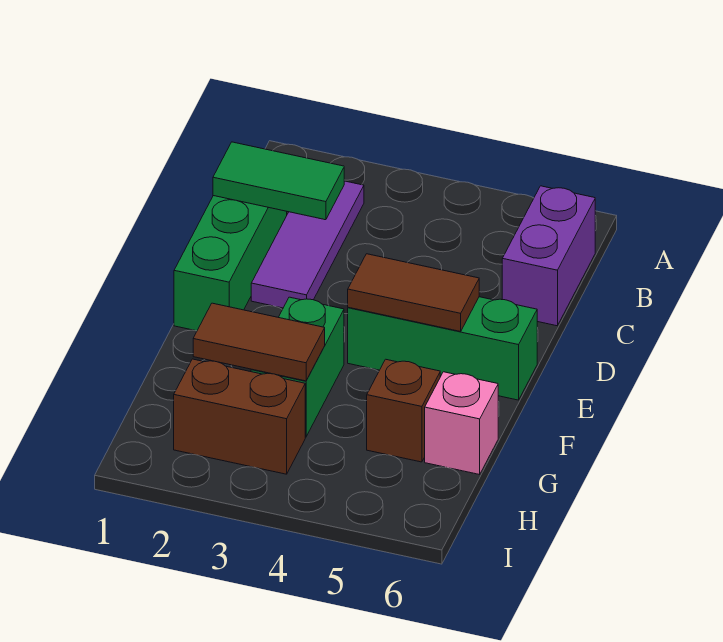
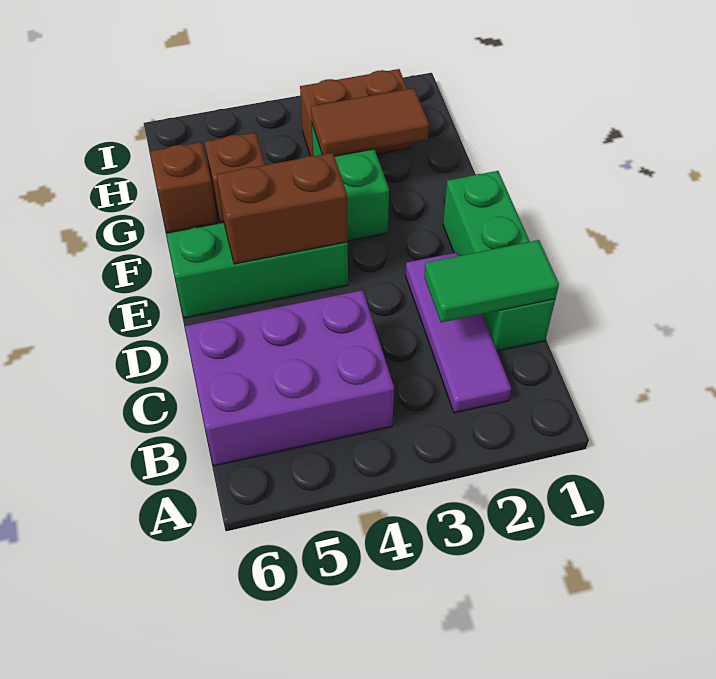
purple 1x2 brick [502,186,595,326] -> purple 2x3 brick [185,290,394,466]
brown 1x2 tile [348,254,479,332] -> brown 1x2 brick [217,153,348,264]
pink 1x1 brick [425,372,498,475] -> brown 1x1 brick [150,142,218,233]

